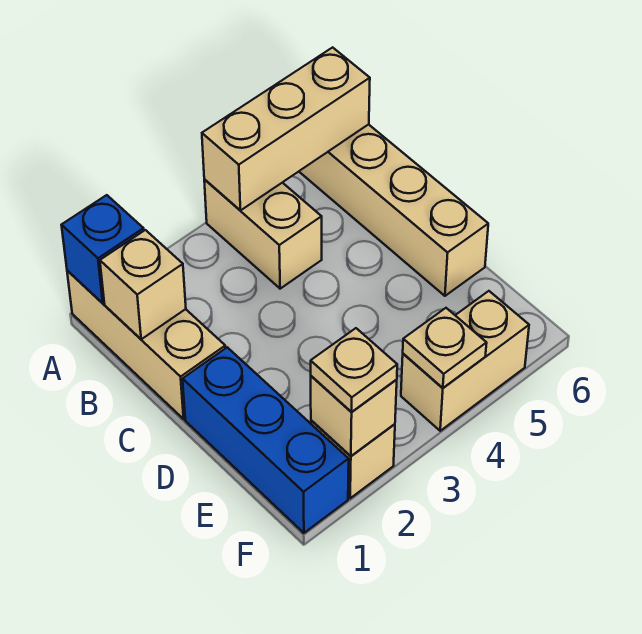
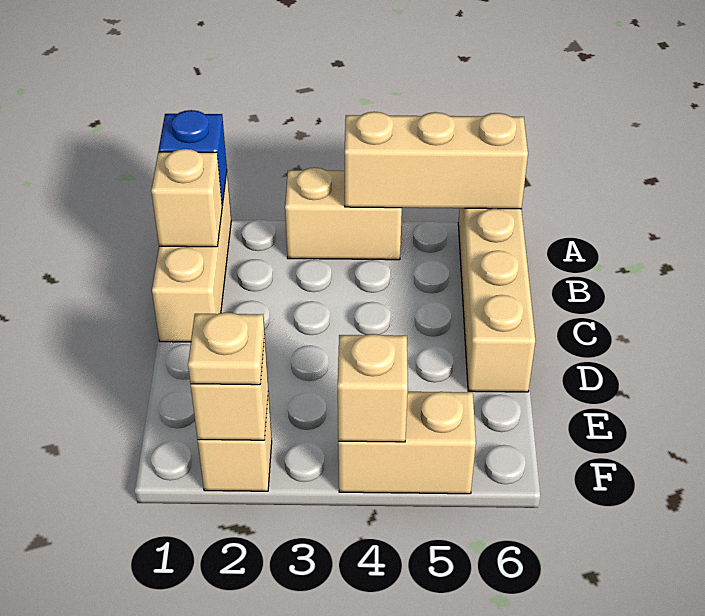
tan 1x2 brick [204,180,322,289] -> tan 1x2 brick turned to [285,168,402,260]
blue 1x3 brick [183,347,349,533] -> none
tan 1x1 plate [403,308,487,388] -> tan 1x1 brick [338,334,408,442]

